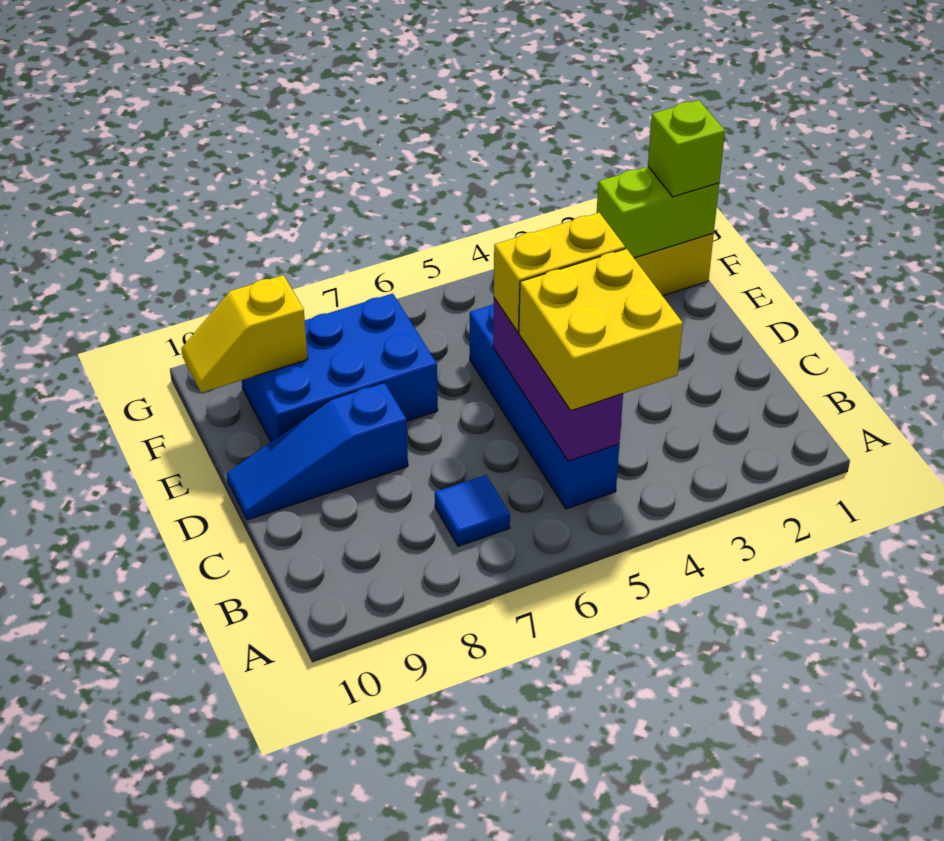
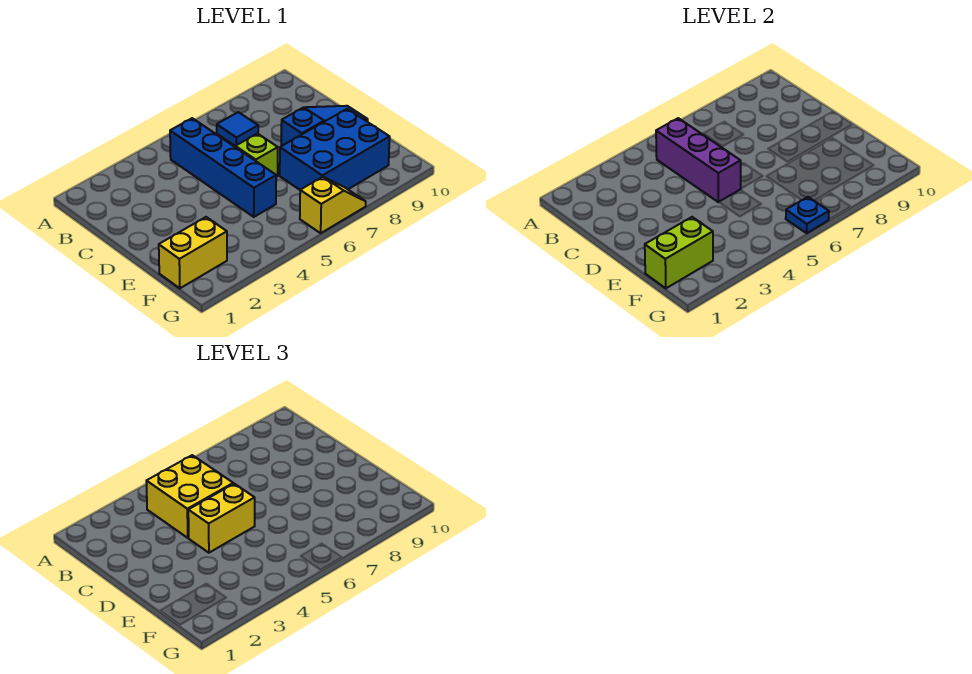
lime 1x1 brick [648,100,725,197] -> lime 1x1 brick moved to [235,134,278,177]
yellow 1x2 slope [181,275,308,393] -> yellow 1x2 slope moved to [300,177,366,233]
none -> blue 1x1 plate [786,197,829,233]

